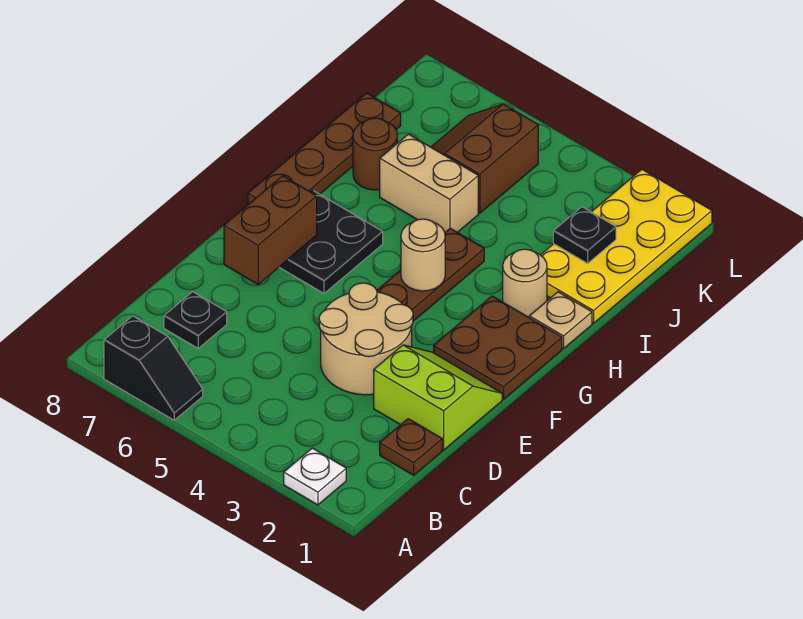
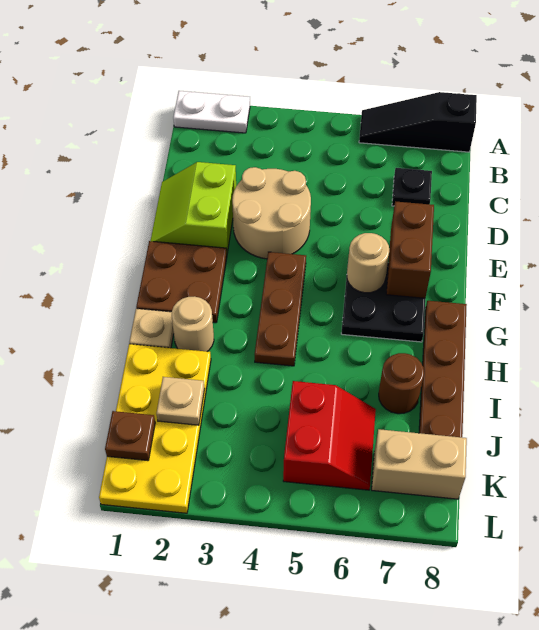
white 1x1 plate [284,448,346,505] -> white 1x2 plate [173,91,250,133]
black 1x2 slope [104,316,203,420] -> black 1x3 slope [359,92,477,152]
brown 1x1 plate [380,419,442,475] -> brown 1x1 plate moved to [105,411,155,461]
lime 2x2 slope [374,345,502,450] -> lime 2x2 slope turned to [151,162,236,253]
tan 1x1 round brick [401,219,445,291] -> tan 1x1 round brick moved to [347,233,389,293]
tan 1x2 brick [380,134,478,232] -> tan 1x2 brick moved to [372,429,467,499]
black 1x1 plate [553,207,616,263] -> tan 1x1 plate [156,377,205,425]
brown 2x2 slope [431,104,538,213] -> red 2x2 slope [283,381,376,490]

